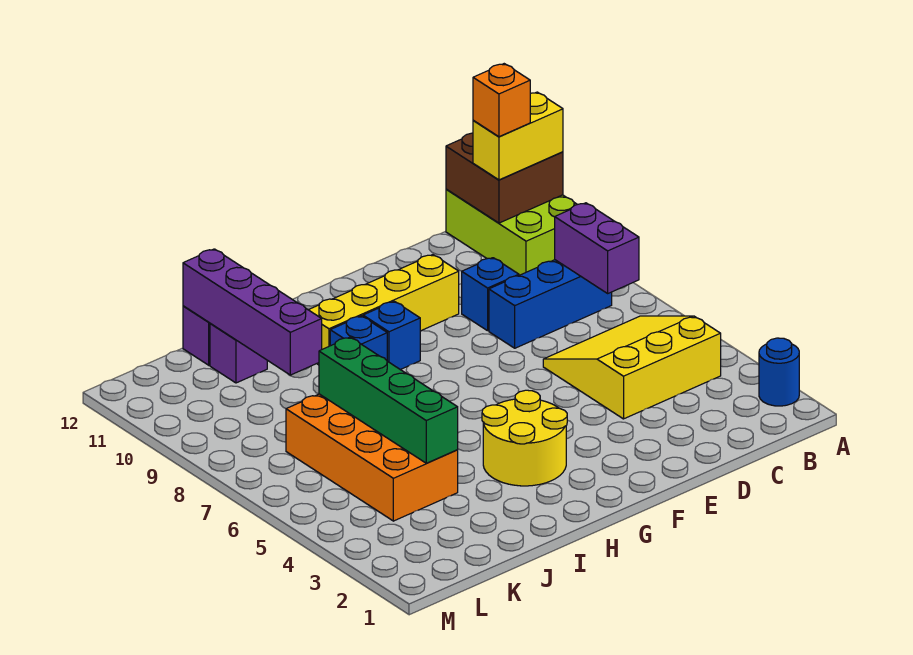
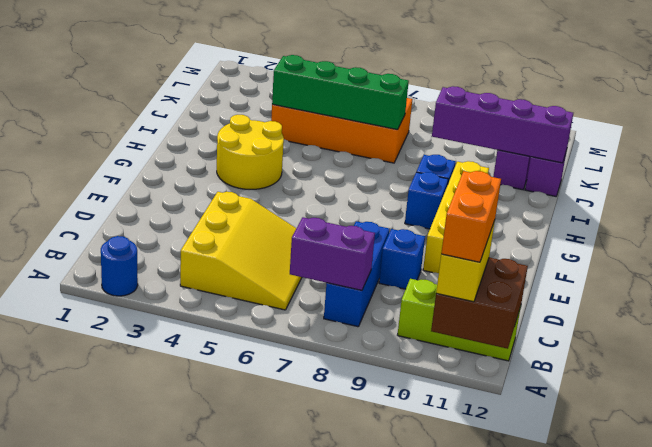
lime 2x3 brick [446,189,577,275] -> lime 1x3 brick [398,279,521,361]
orange 1x1 brick [473,64,530,137] -> orange 1x2 brick [441,171,501,262]

